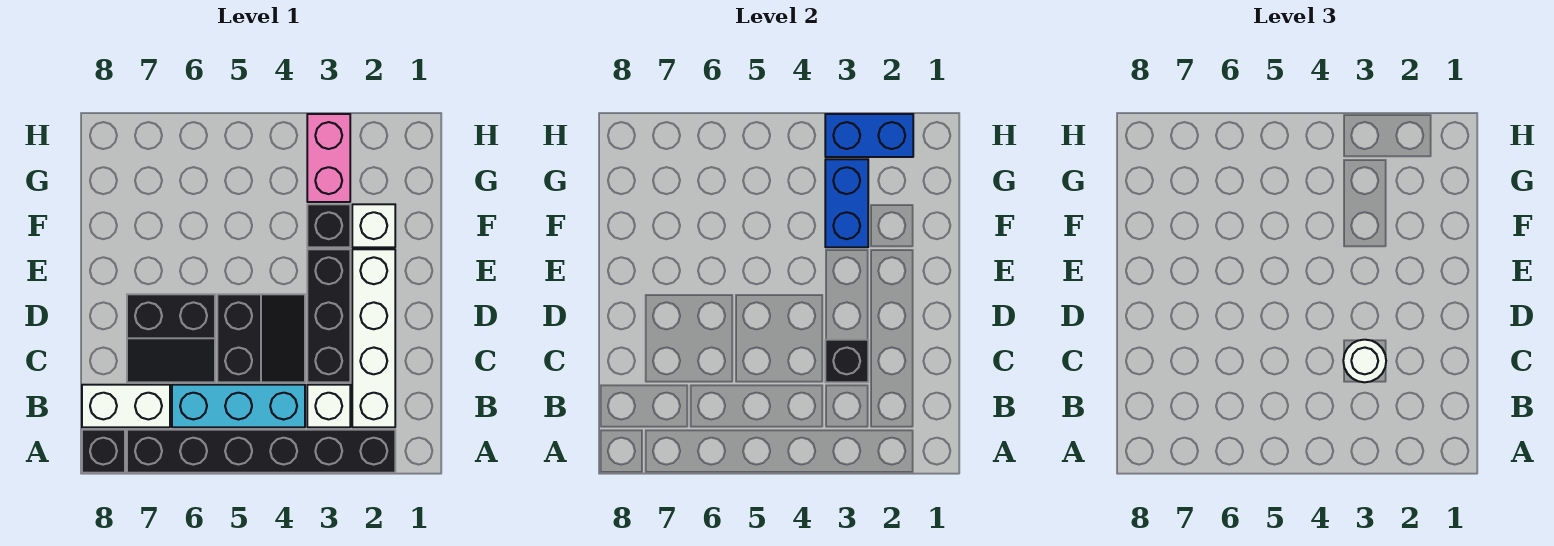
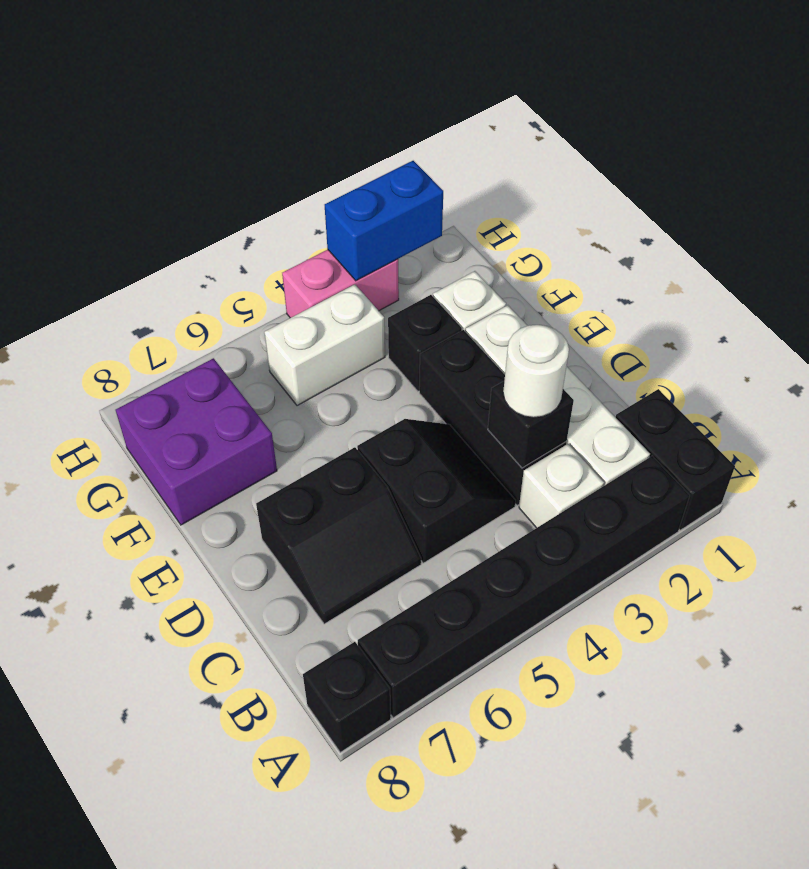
none -> black 1x2 brick [616,389,735,530]
cyan 1x3 brick [172,385,305,427] -> none
white 1x2 brick [82,385,170,427] -> white 1x2 brick moved to [264,284,385,406]
blue 1x2 brick [825,159,868,247] -> none
none -> purple 2x2 brick [116,358,277,525]
pink 1x2 brick [307,114,350,202] -> pink 1x2 brick turned to [282,250,399,318]

